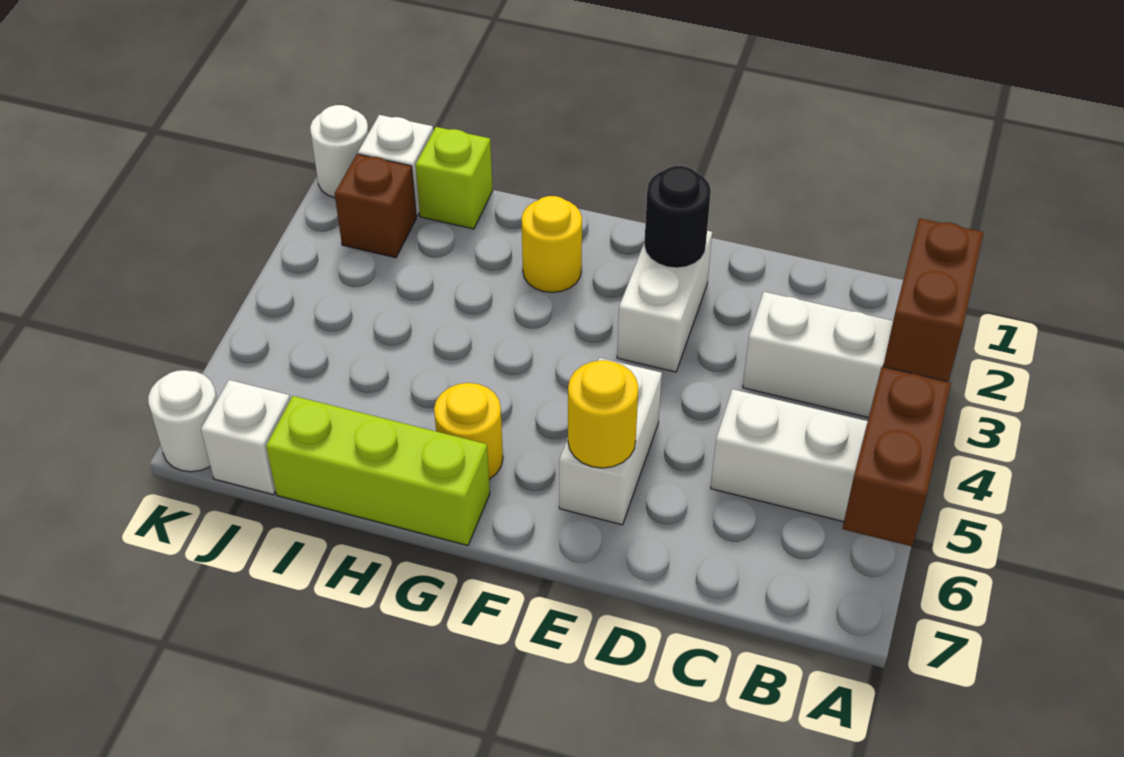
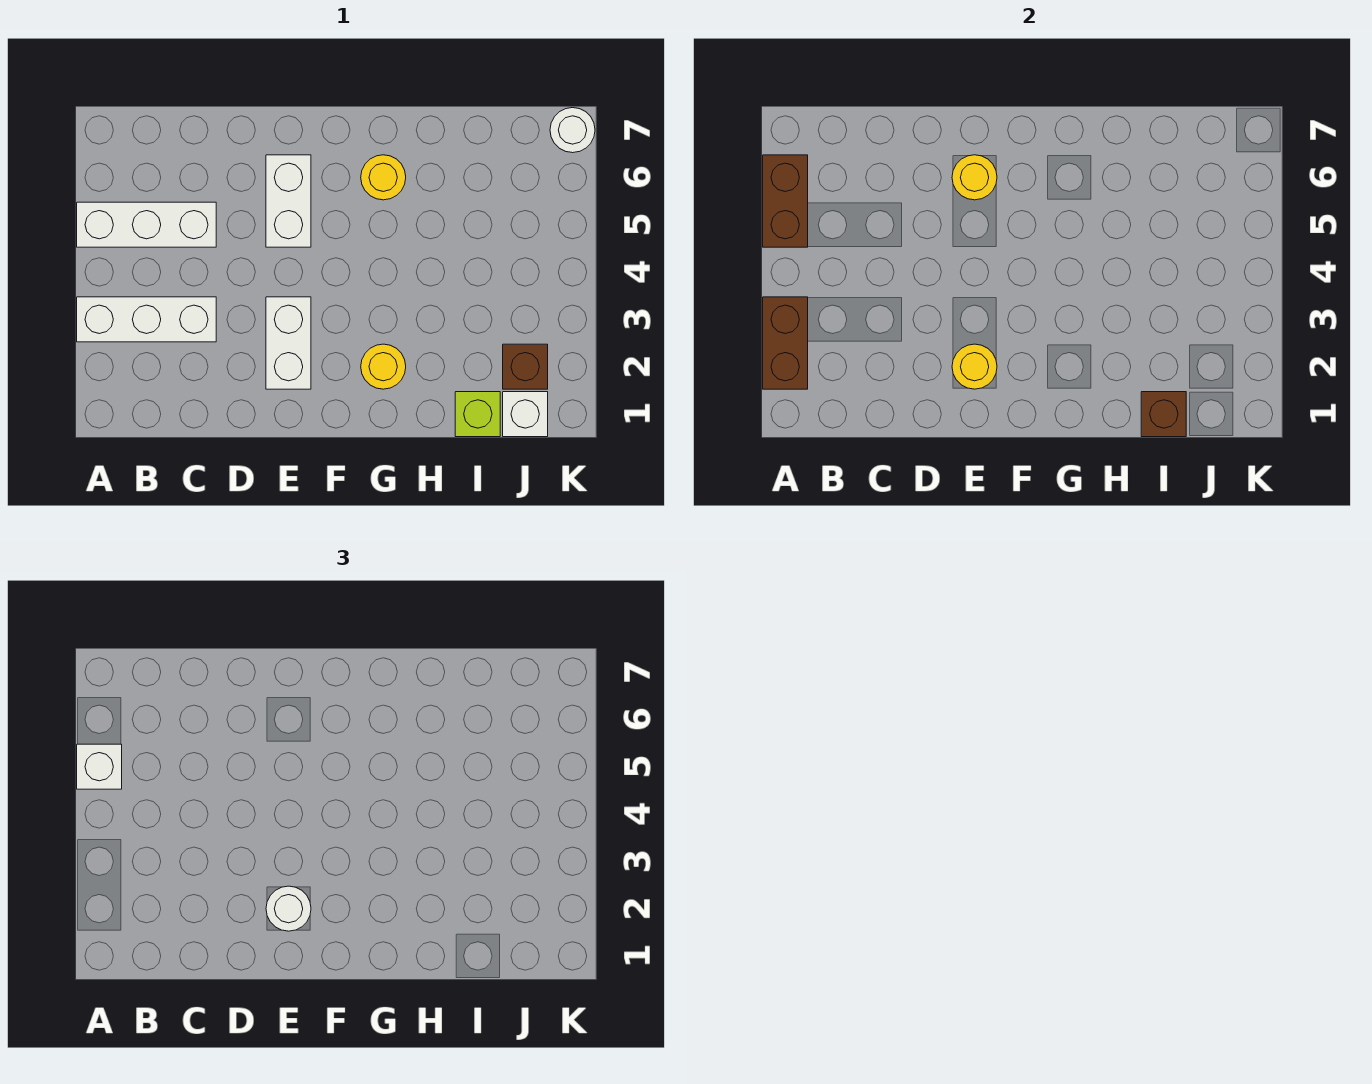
black 1x1 round brick [644,166,711,268] -> yellow 1x1 round brick [952,344,997,389]
lime 1x3 brick [266,396,490,546] -> none
none -> brown 1x1 brick [1141,392,1186,437]
white 1x1 brick [201,380,290,495] -> white 1x1 brick moved to [77,744,122,789]
white 1x1 round brick [310,105,369,198] -> white 1x1 round brick moved to [266,886,311,931]

